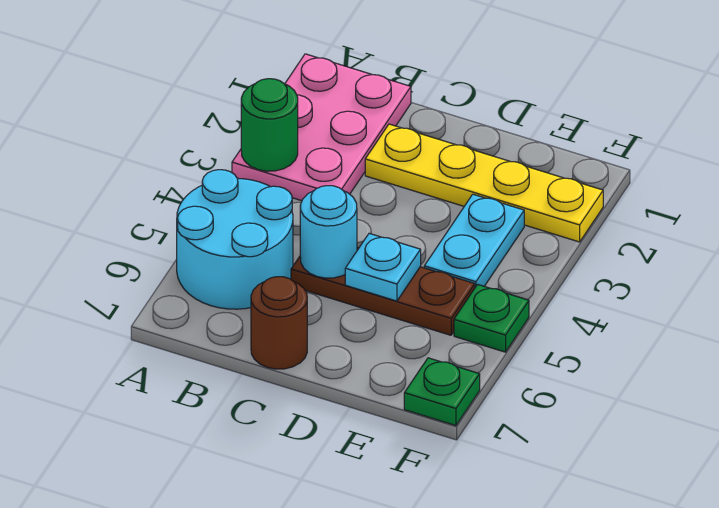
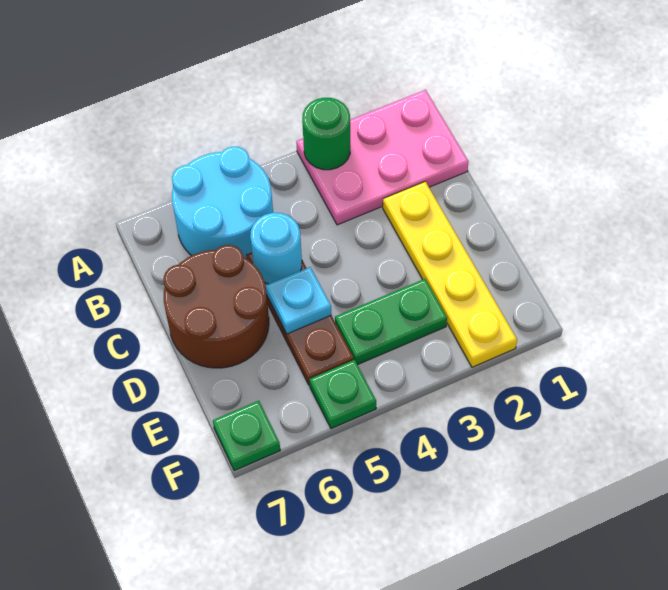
brown 1x1 round brick [251,277,307,369] -> brown 2x2 round brick [164,245,269,368]
cyan 1x2 plate [424,194,524,287] -> green 1x2 plate [335,279,447,365]

